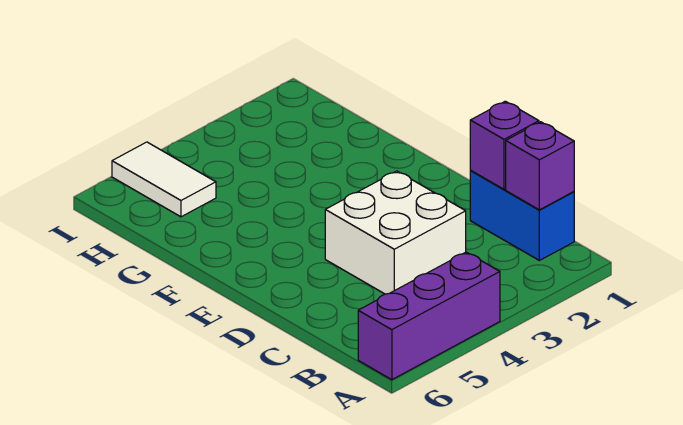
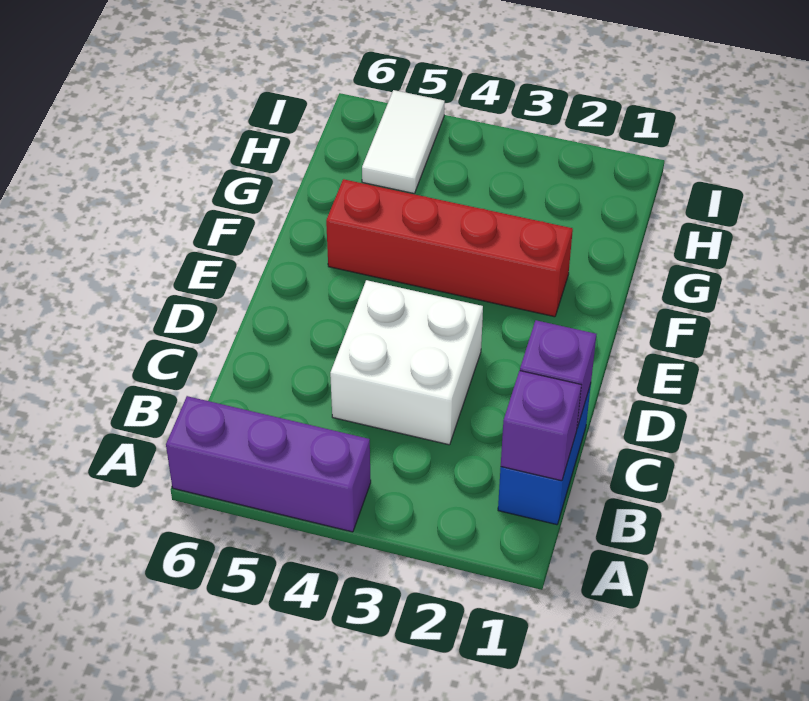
none -> red 1x4 brick [326,179,573,317]

